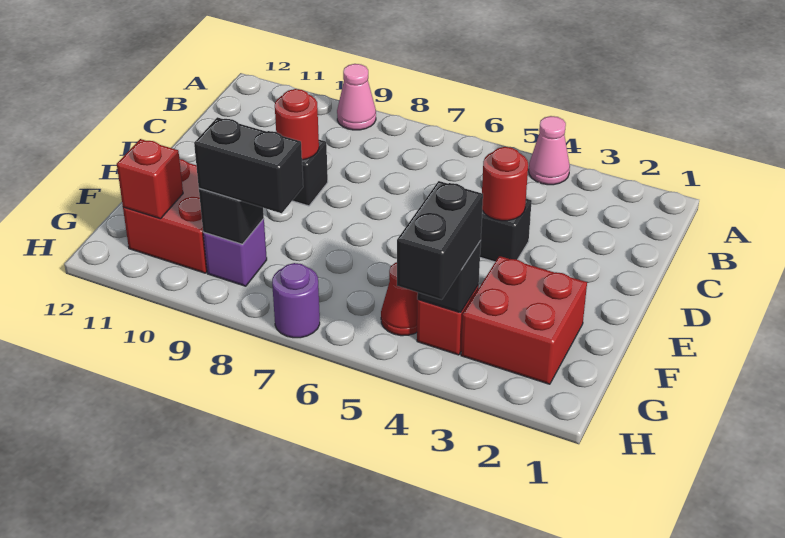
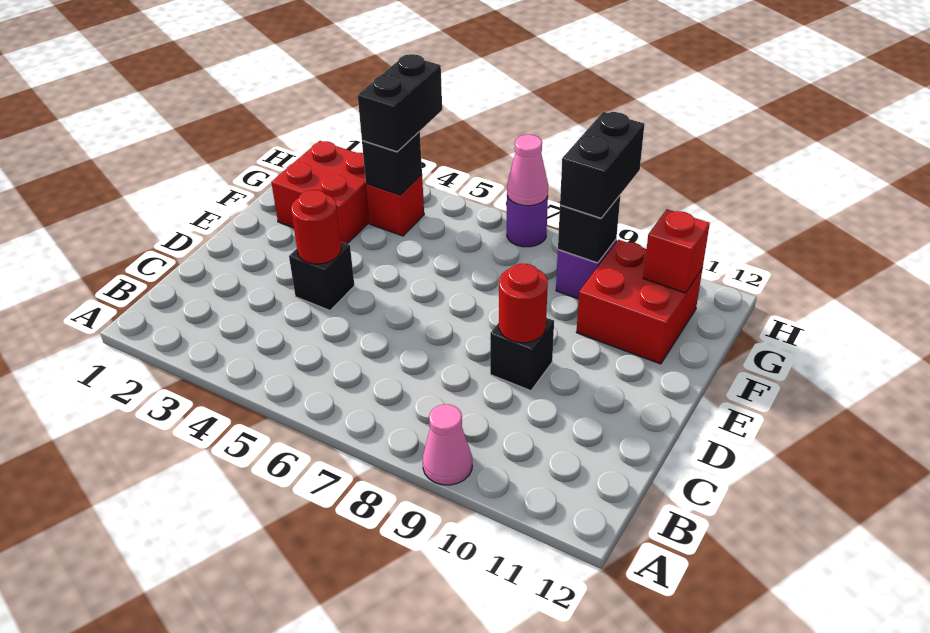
pink 1x1 cone [529,116,570,185] -> pink 1x1 cone moved to [507,135,548,206]
red 1x1 cone [381,262,418,336] -> none
black 1x2 brick [194,117,303,213] -> black 1x2 brick turned to [560,112,644,218]

